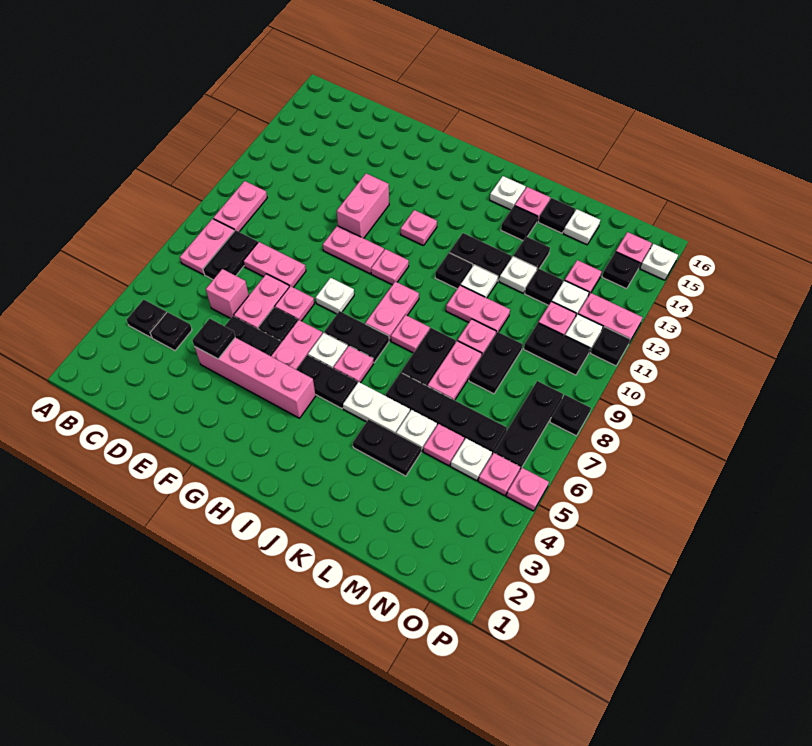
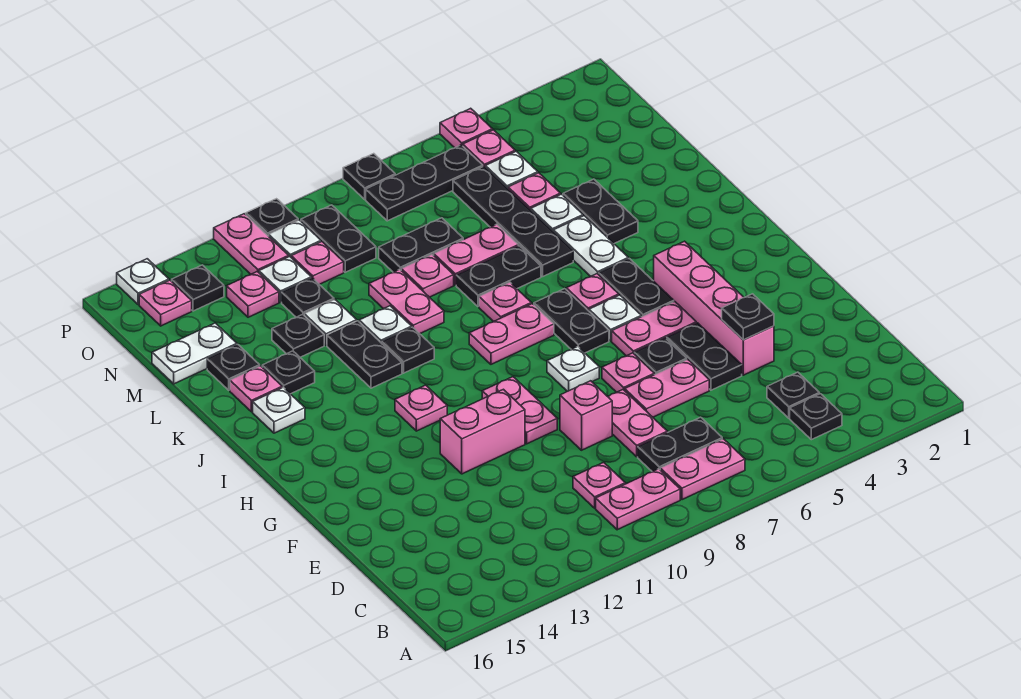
pink 1x1 brick [206,269,249,318] -> pink 1x1 brick moved to [560,381,612,450]
pink 1x1 plate [371,249,409,285] -> pink 1x1 plate moved to [573,462,625,508]
white 1x1 plate [563,209,600,245] -> white 1x2 plate [152,323,237,384]

